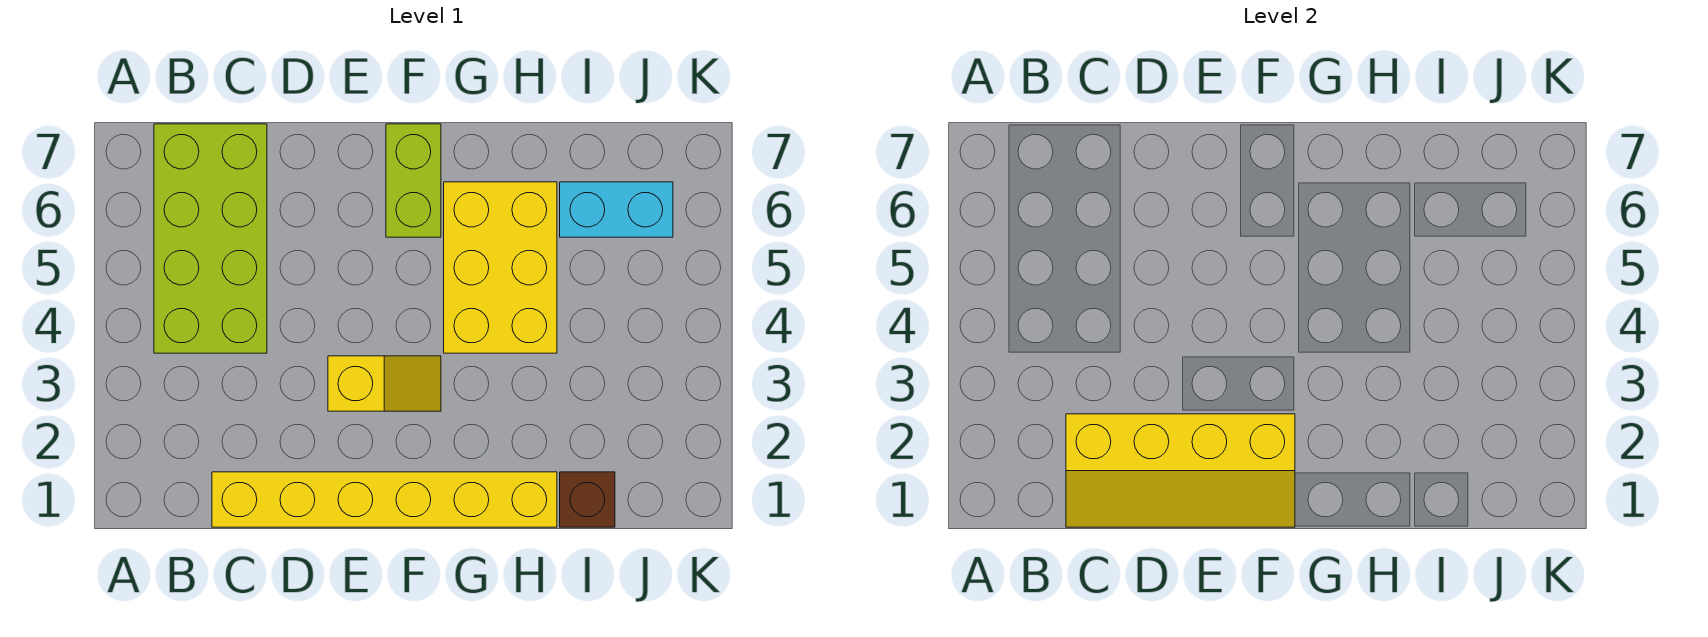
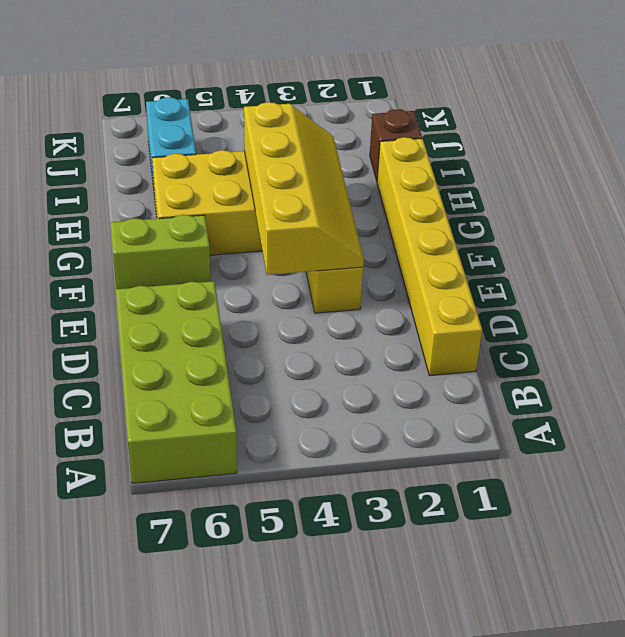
lime 2x4 brick [154,124,267,353] -> lime 2x4 brick turned to [116,281,237,483]
yellow 2x4 slope [1066,414,1295,527] -> yellow 2x4 slope moved to [244,102,364,275]

